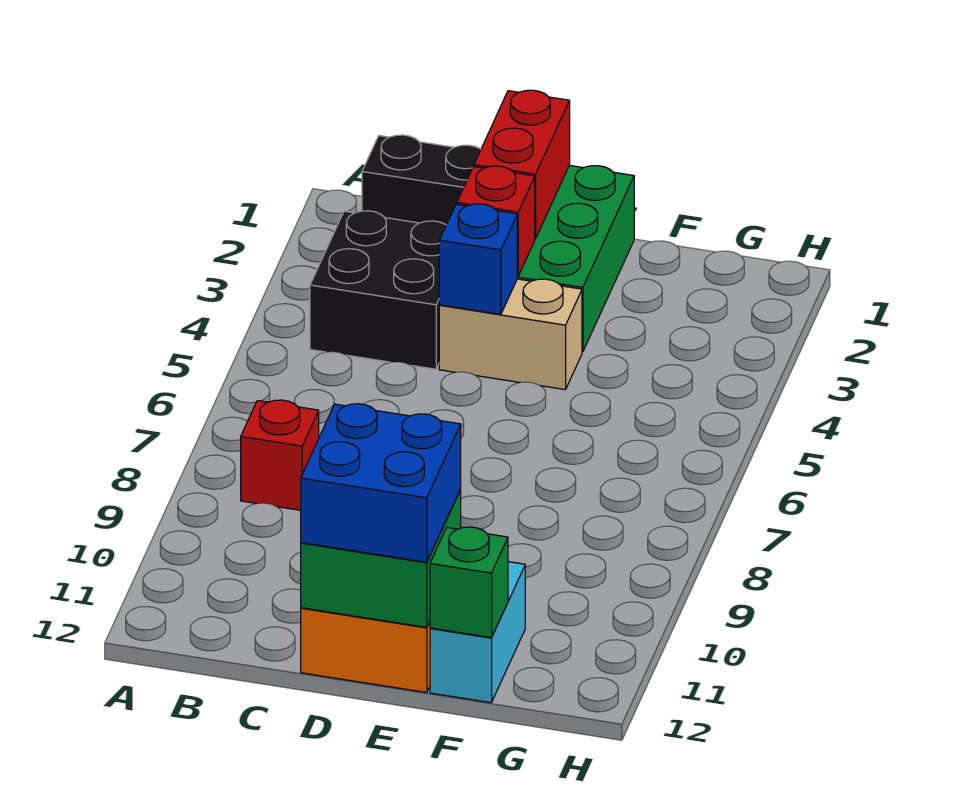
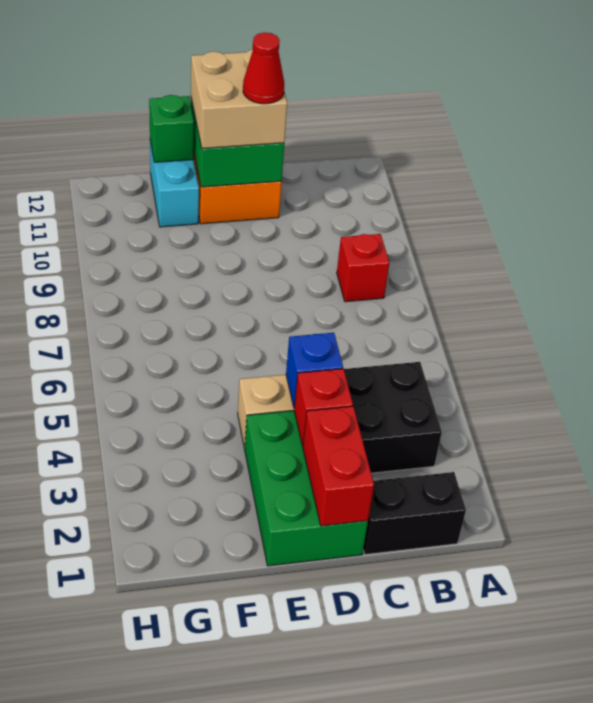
blue 2x2 brick [301,404,461,562] -> tan 2x2 brick [191,50,287,149]
none -> red 1x1 cone [243,33,284,104]

